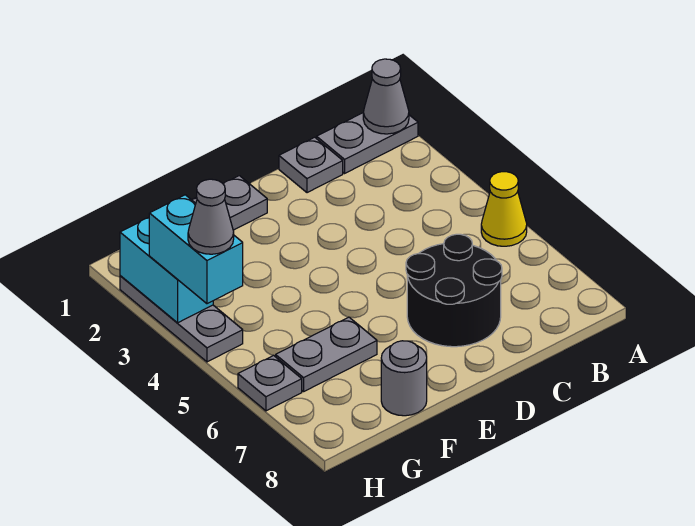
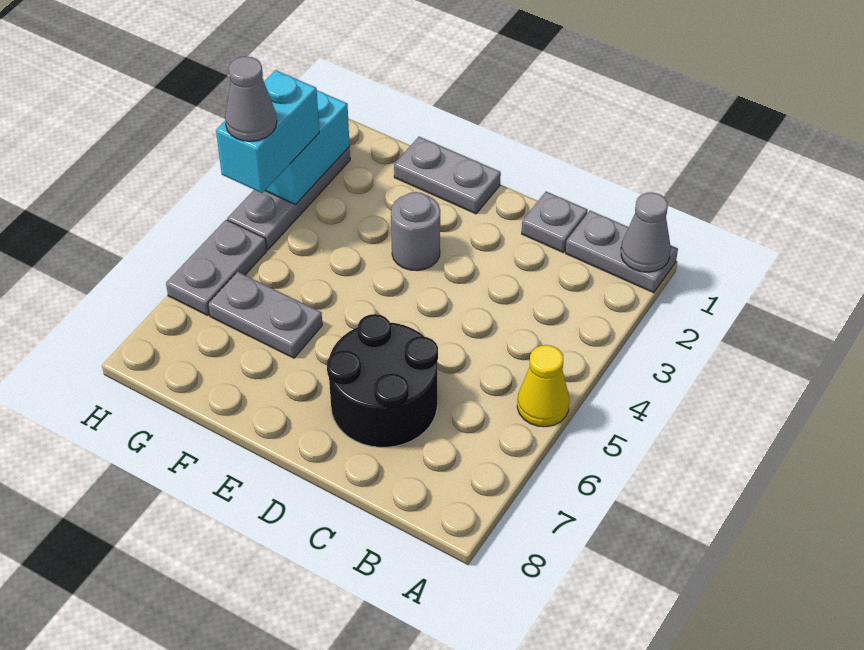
grey 1x1 round brick [381,341,427,416] -> grey 1x1 round brick moved to [391,192,440,271]
grey 1x1 plate [238,355,302,411] -> grey 1x2 plate [166,220,267,316]

